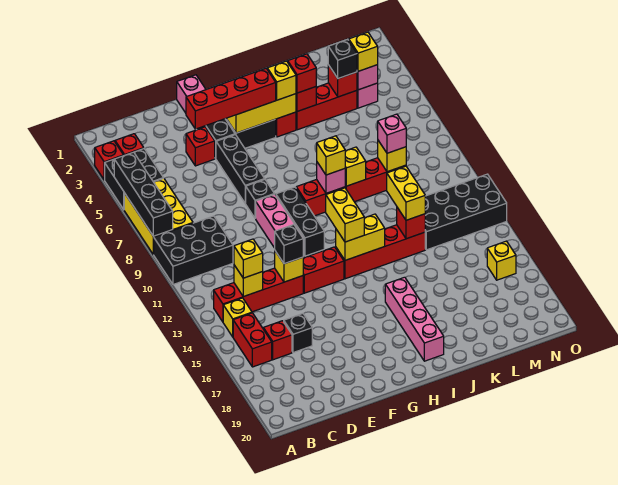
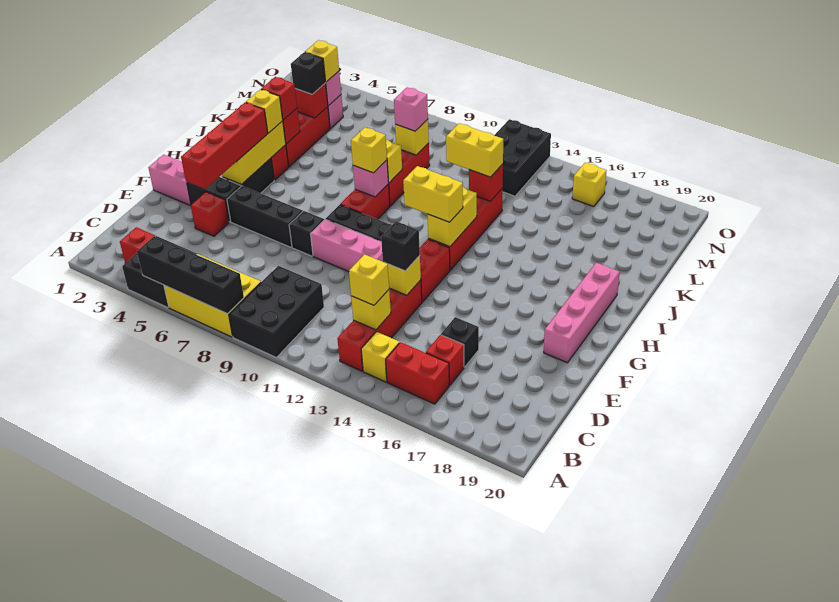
red 1x1 brick [95,141,123,180] -> none
pink 1x4 brick [385,277,444,361] -> pink 1x4 brick turned to [544,263,620,363]
black 2x4 brick [425,174,507,250] -> black 2x3 brick [494,119,551,196]

